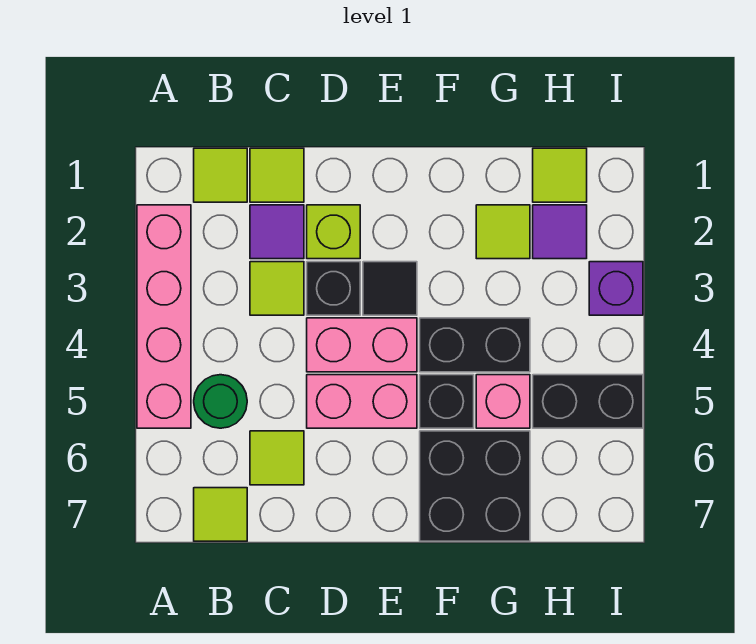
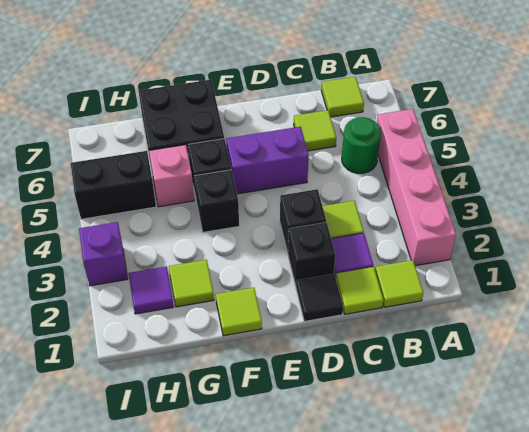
lime 1x1 brick [307,205,360,259] -> black 1x1 brick [288,222,336,286]
pink 1x2 brick [307,318,417,372] -> none
pink 1x2 brick [307,375,417,428] -> purple 1x2 brick [226,127,309,194]
black 1x1 tile [363,262,417,315] -> black 1x1 tile moved to [296,274,343,321]
black 1x2 brick [420,318,530,372] -> black 1x1 brick [194,170,239,232]
lime 1x1 tile [533,148,587,202] -> lime 1x1 tile moved to [216,288,262,336]

